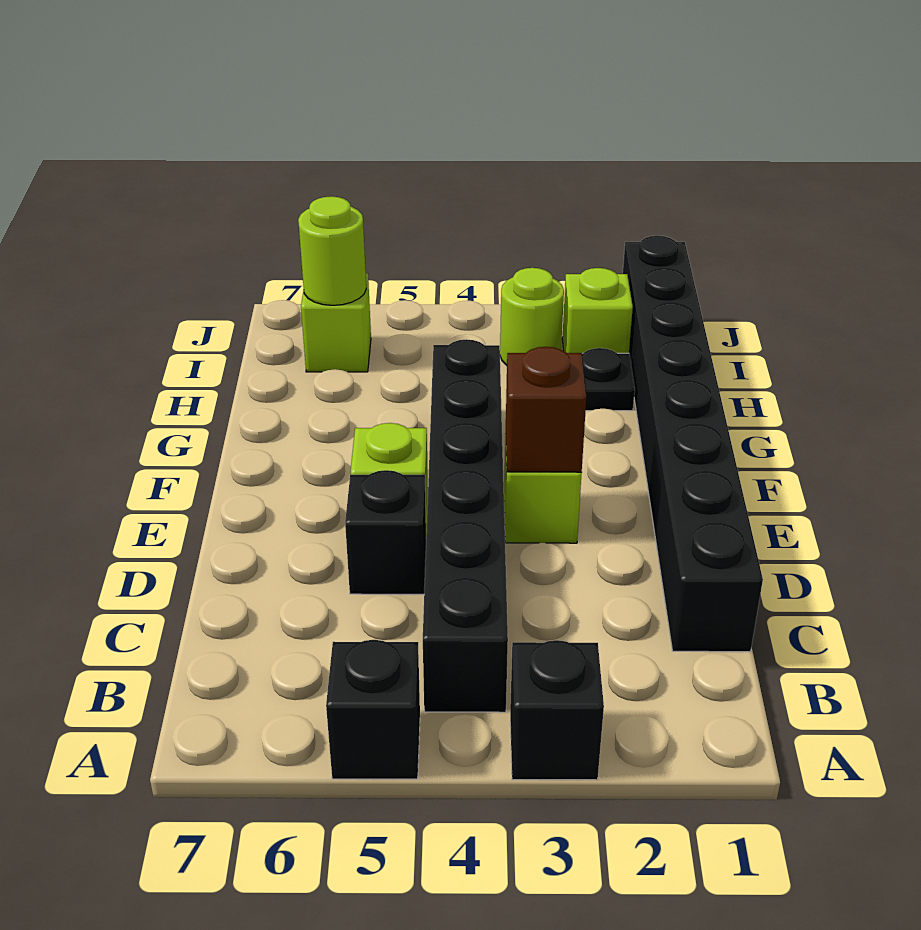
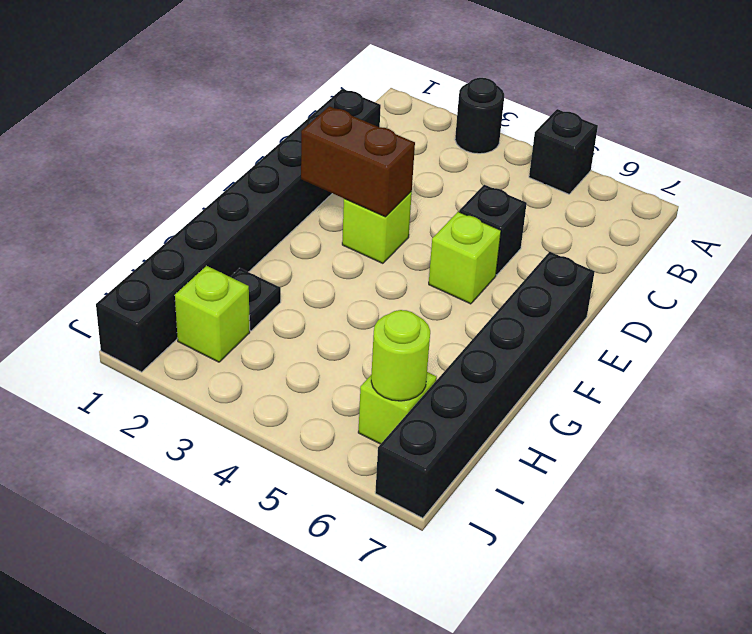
black 1x1 brick [510,640,604,780] -> black 1x1 round brick [455,78,504,154]
black 1x6 brick [423,339,508,712] -> black 1x6 brick moved to [375,252,595,518]
brown 1x1 brick [506,347,586,472] -> brown 1x2 brick [301,106,415,217]
lime 1x1 round brick [500,268,564,365] -> none

